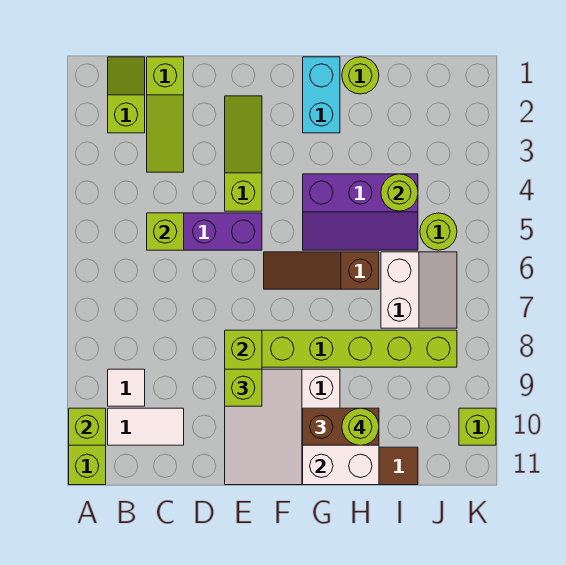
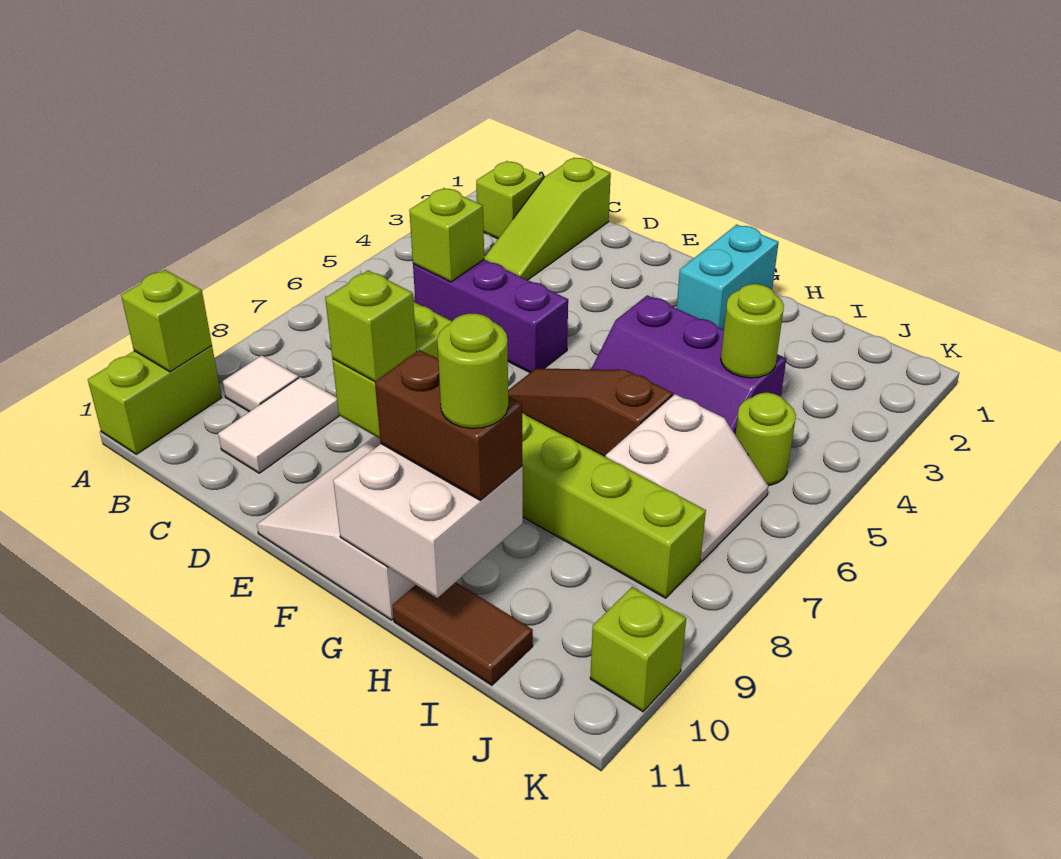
white 1x2 tile [108,408,184,445] -> white 1x2 tile turned to [218,377,339,473]
lime 1x3 slope [225,96,262,211] -> none
lime 1x1 round brick [342,57,379,94] -> none

